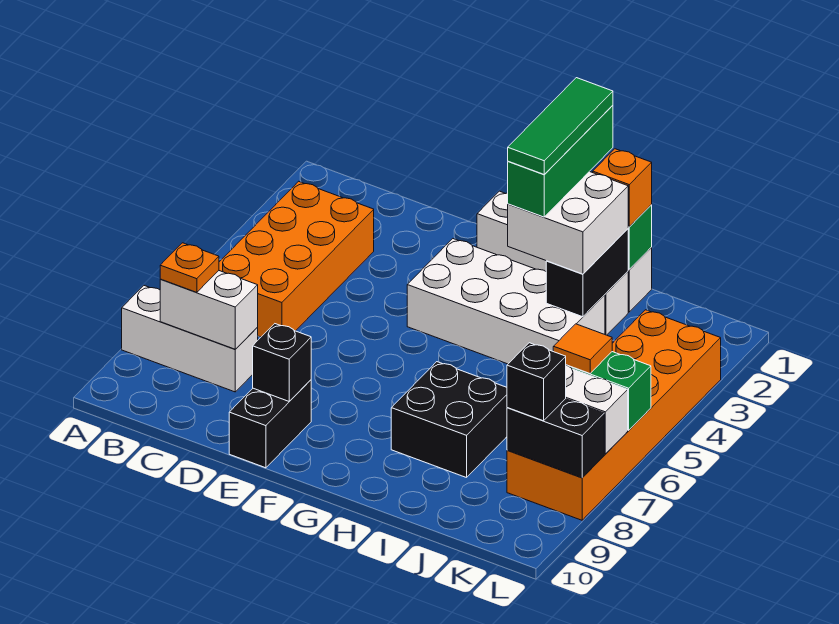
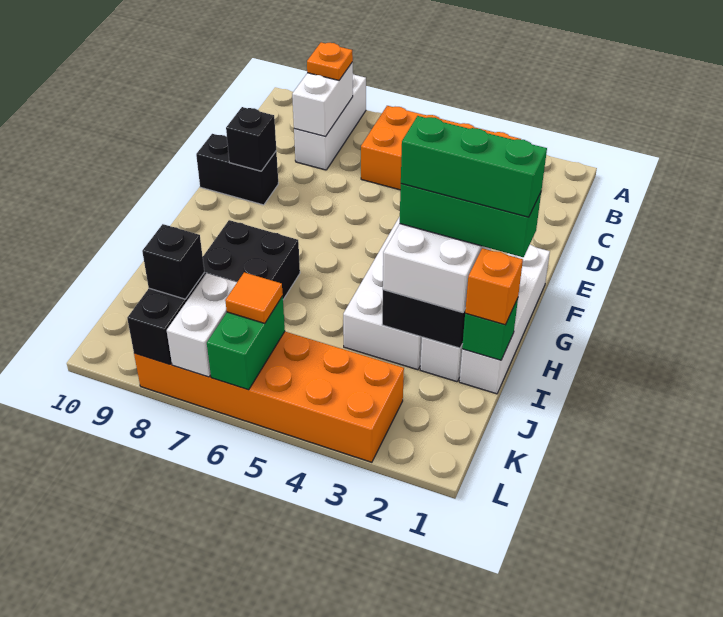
green 1x3 tile [508,78,613,174] -> green 1x3 brick [401,116,547,217]

